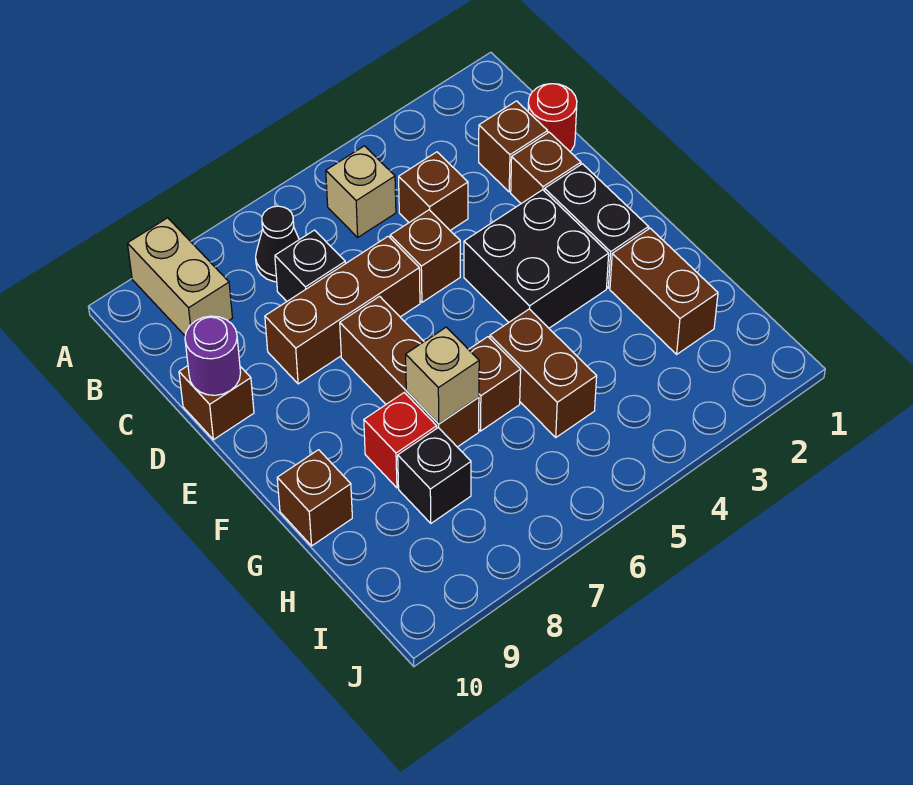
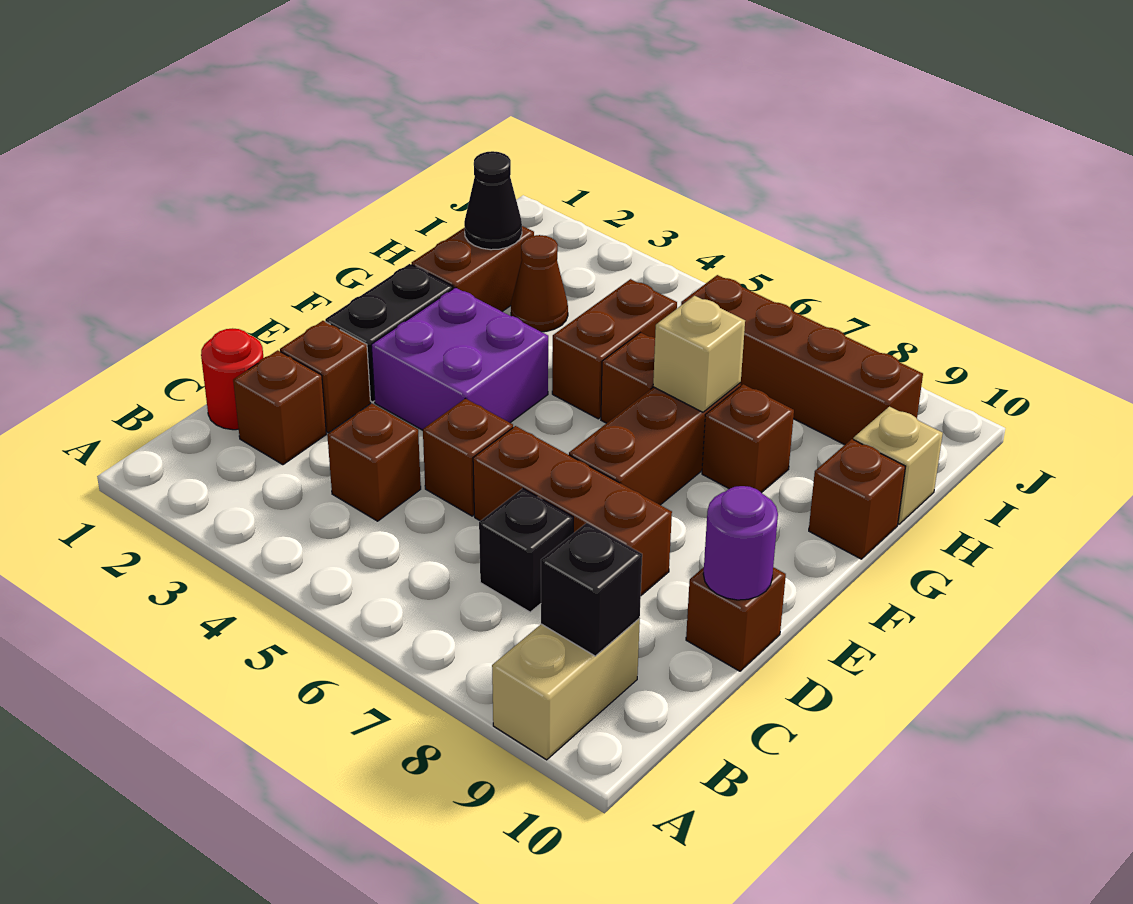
tan 1x1 brick [326,146,396,237] -> tan 1x1 brick moved to [853,407,943,524]
black 1x1 cone [256,206,299,282] -> black 1x1 cone moved to [464,151,522,250]
black 2x2 brick [464,190,609,328] -> purple 2x2 brick [371,288,548,430]
red 1x1 brick [364,393,437,488] -> brown 1x1 brick [702,384,794,493]
none -> brown 1x1 cone [511,235,568,332]
black 1x1 brick [398,428,471,523] -> black 1x1 brick moved to [541,523,642,656]
none -> brown 1x4 brick [681,275,923,445]

